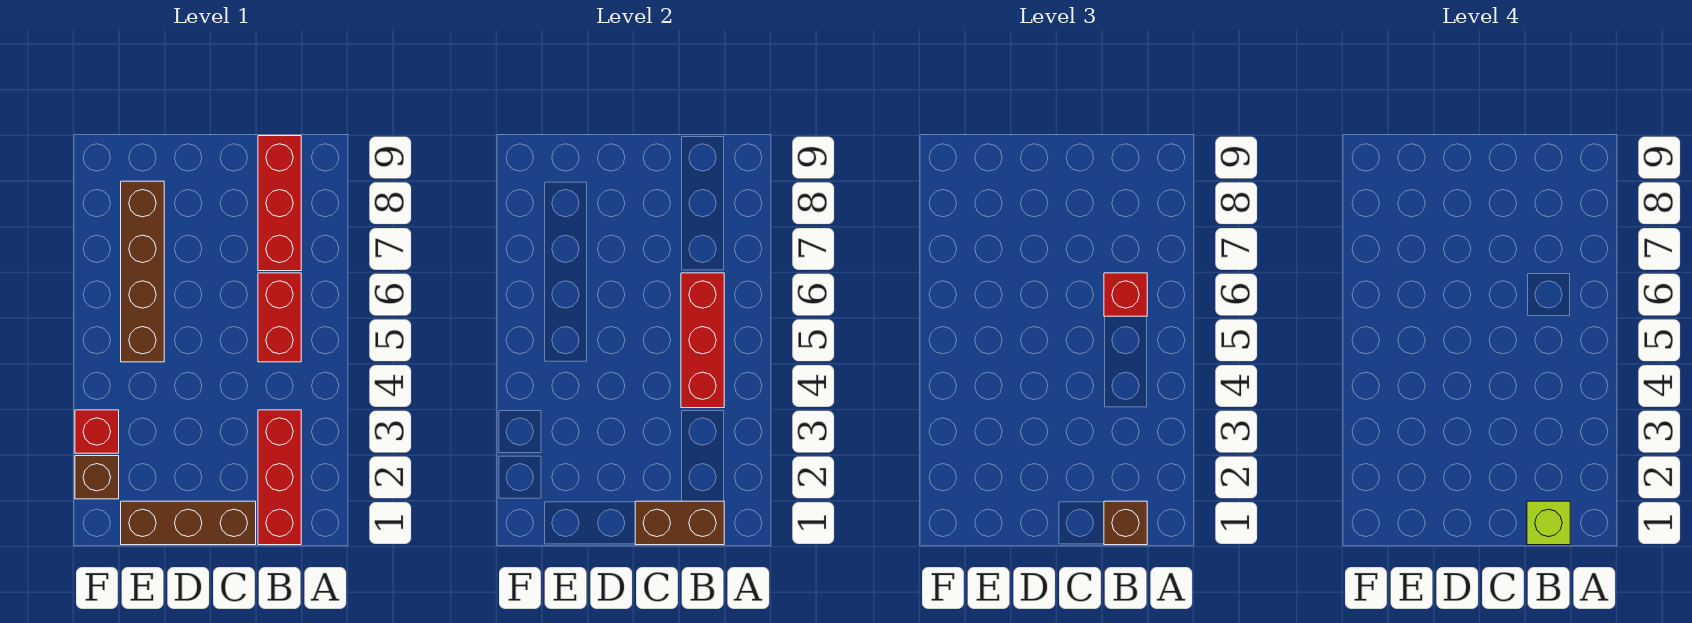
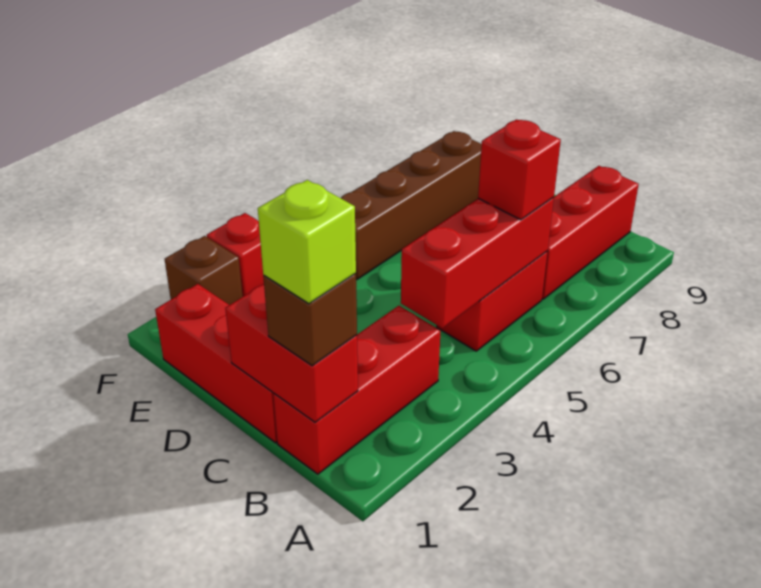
brown 1x2 brick [635,501,724,545] -> red 1x2 brick [225,284,358,422]
brown 1x3 brick [121,501,256,545] -> red 1x3 brick [155,284,277,443]

